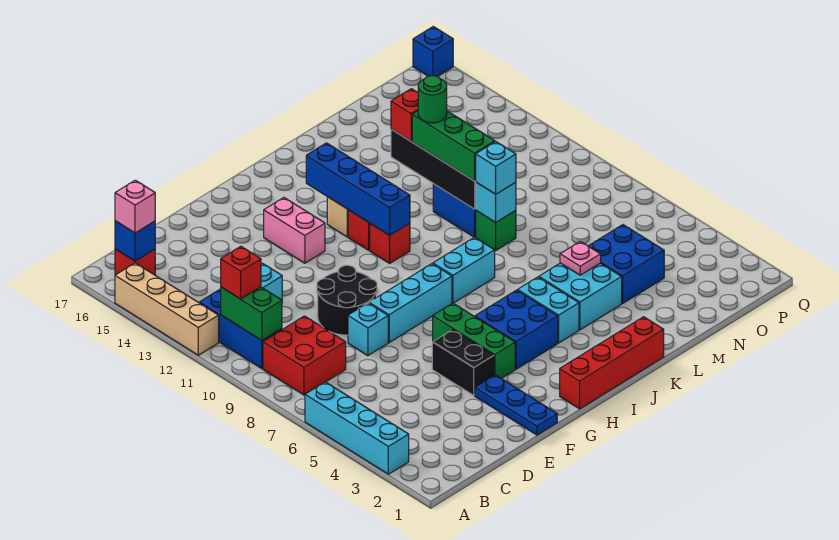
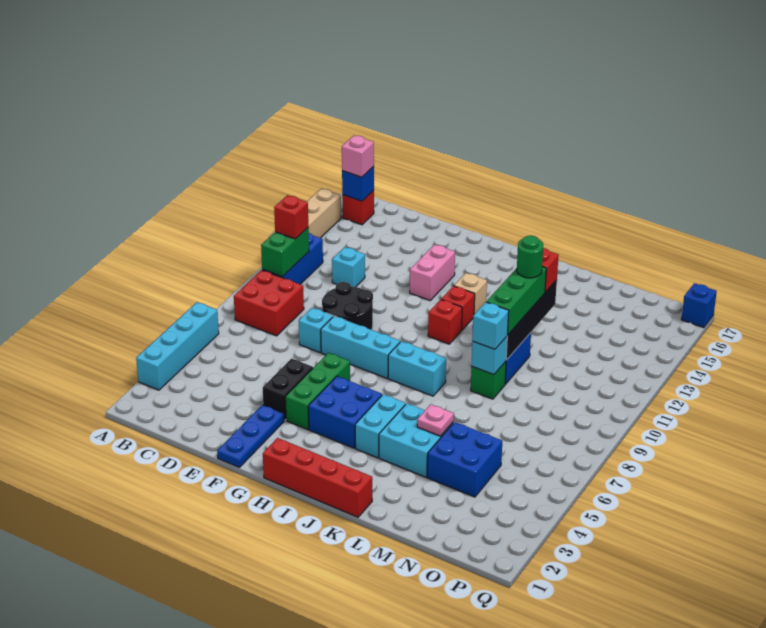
blue 1x4 brick [306,143,410,235] -> none

